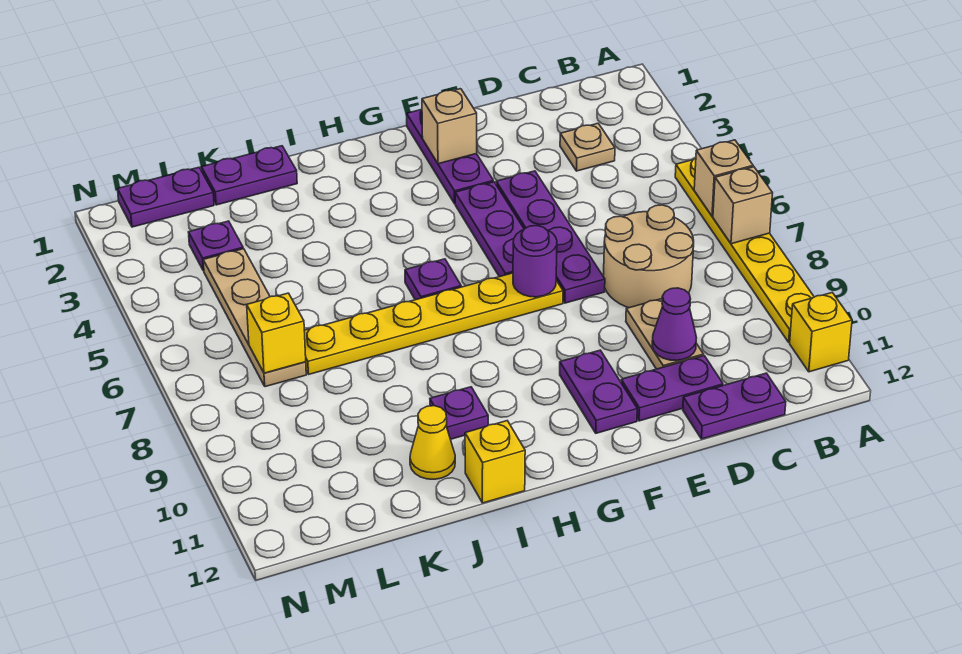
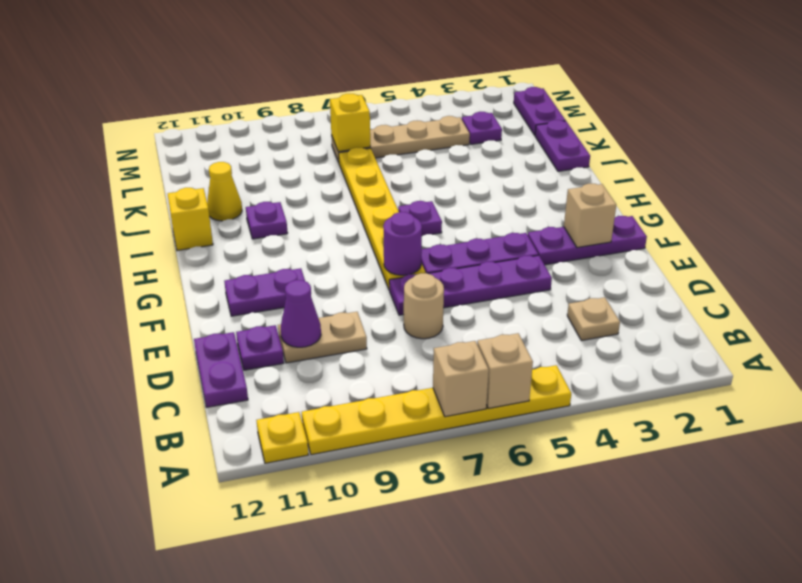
yellow 1x1 brick [790,293,852,372] -> yellow 1x1 plate [256,412,308,463]
tan 2x2 round brick [603,205,694,308] -> tan 1x1 round brick [404,273,444,339]
purple 1x2 plate [621,356,723,421] -> purple 1x1 plate [236,325,284,370]

